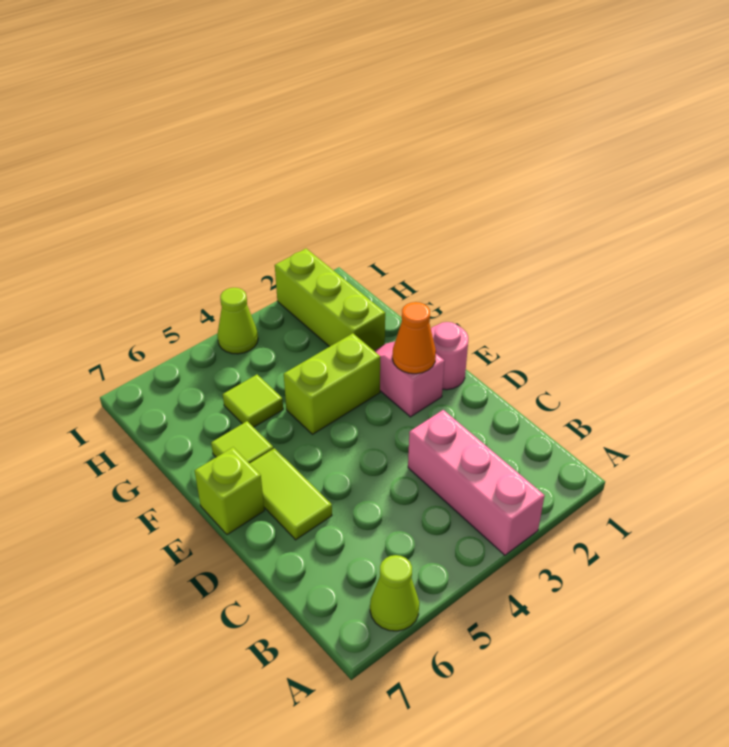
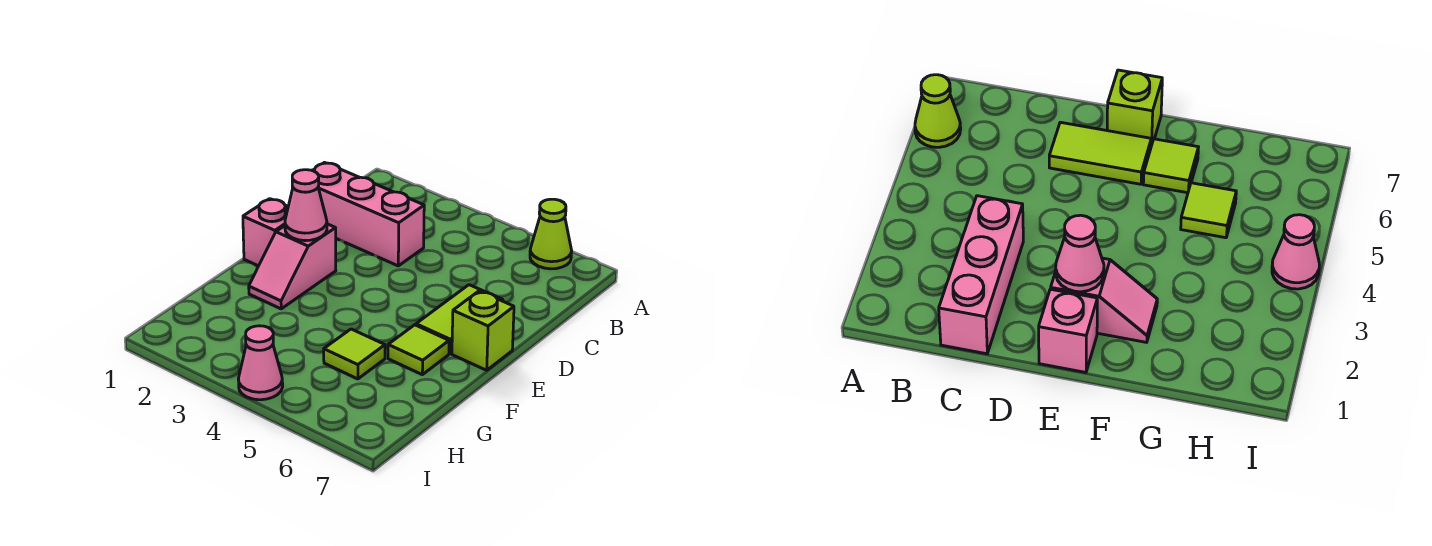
pink 1x3 brick [408,410,545,555] -> pink 1x3 brick turned to [312,163,424,266]
pink 1x1 round brick [431,322,468,390] -> pink 1x1 brick [243,199,288,266]
orange 1x1 cone [392,302,436,374] -> pink 1x1 cone [285,170,327,241]
lime 1x2 brick [284,333,380,434] -> none
lime 1x3 brick [275,249,385,351] -> none
lime 1x1 cone [217,288,258,354] -> pink 1x1 cone [238,326,283,400]

